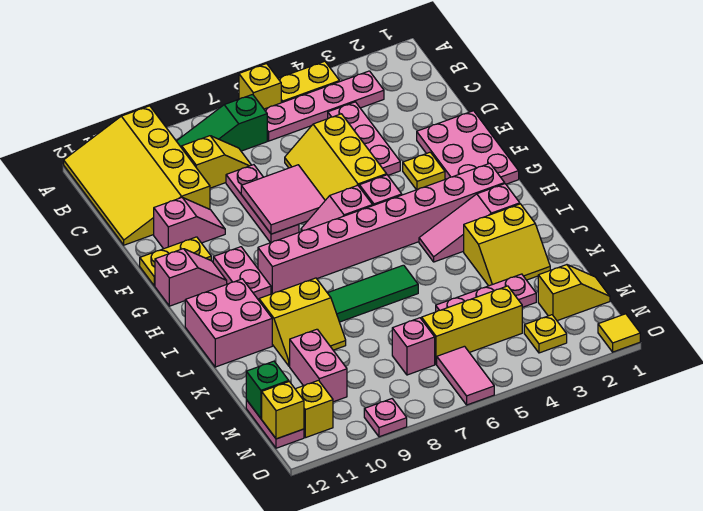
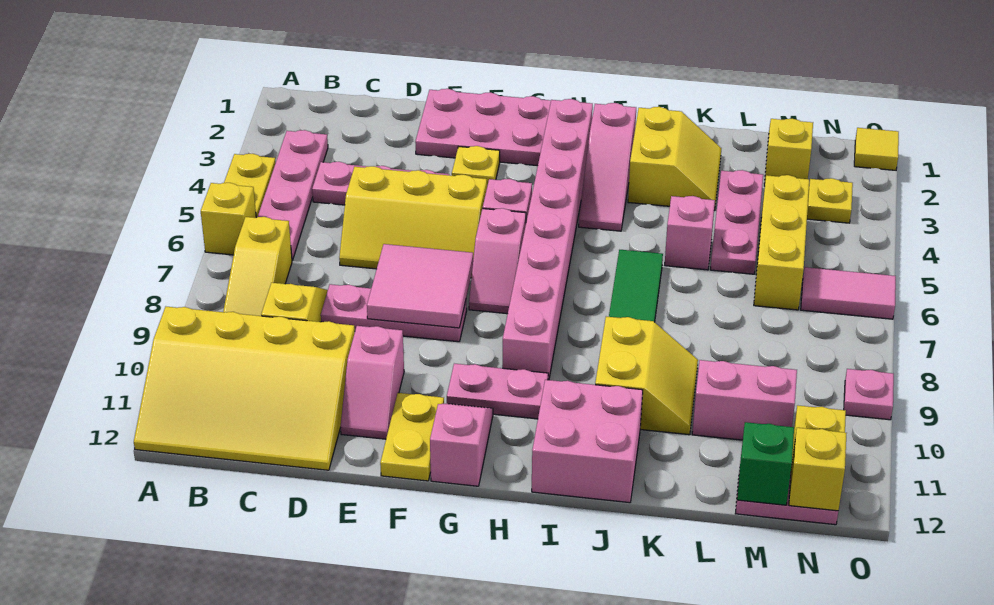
green 1x3 slope [177,94,267,151] -> yellow 1x3 slope [223,217,292,316]
pink 1x2 slope [154,198,225,249] -> pink 1x2 slope turned to [341,326,404,439]
pink 1x1 brick [392,318,435,375] -> pink 1x1 brick moved to [665,196,715,270]

